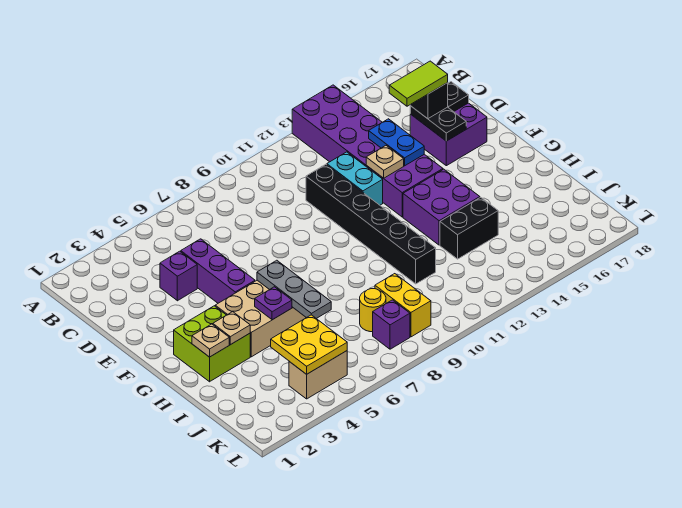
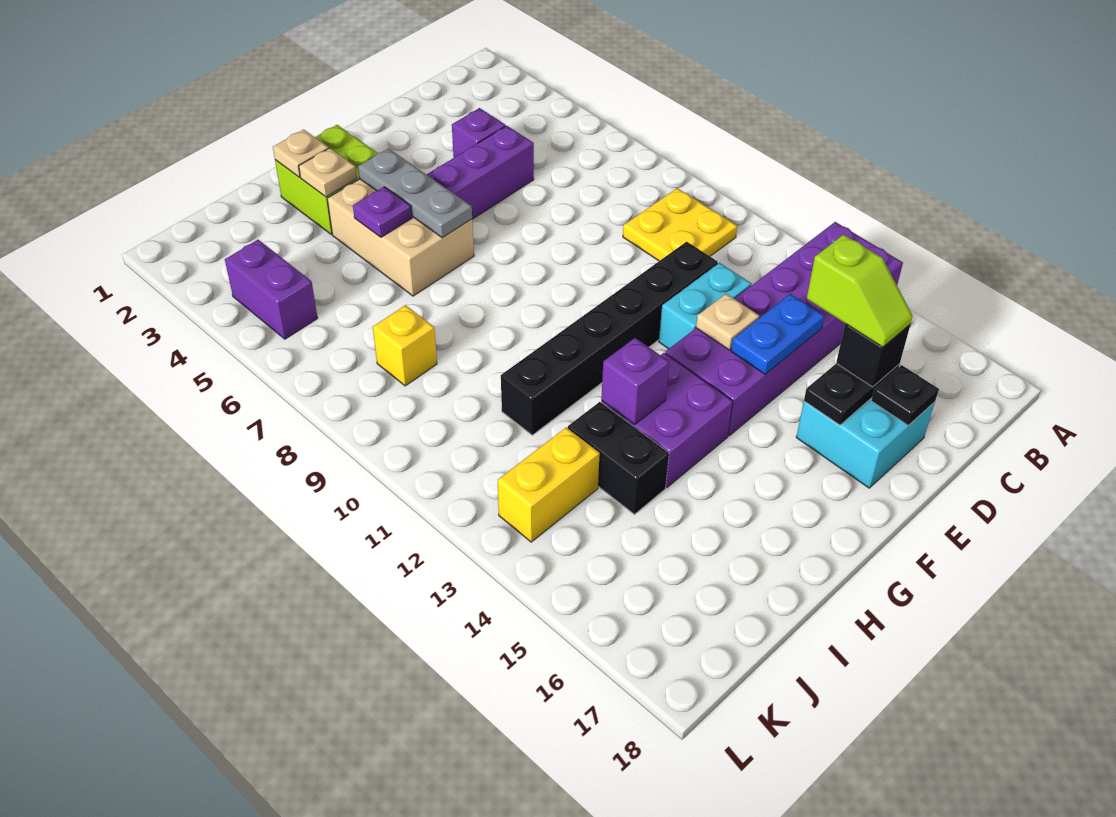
lime 1x2 tile [389,61,448,106] -> lime 1x2 slope [807,234,913,347]
purple 2x2 brick [410,103,487,166] -> cyan 2x2 brick [796,398,935,488]
grey 1x3 plate [257,260,331,319] -> grey 1x3 plate turned to [358,148,472,238]
yellow 2x2 plate [271,315,347,374] -> yellow 2x2 plate moved to [623,188,737,261]
yellow 1x1 round brick [360,289,386,332] -> yellow 1x1 brick [373,305,437,386]
yellow 1x2 brick [375,274,431,337] -> yellow 1x2 brick moved to [498,428,600,542]
tan 1x2 brick [289,351,347,399] -> purple 1x2 brick [225,240,317,339]
purple 1x1 brick [373,300,410,349] -> purple 1x1 brick moved to [601,338,669,424]

